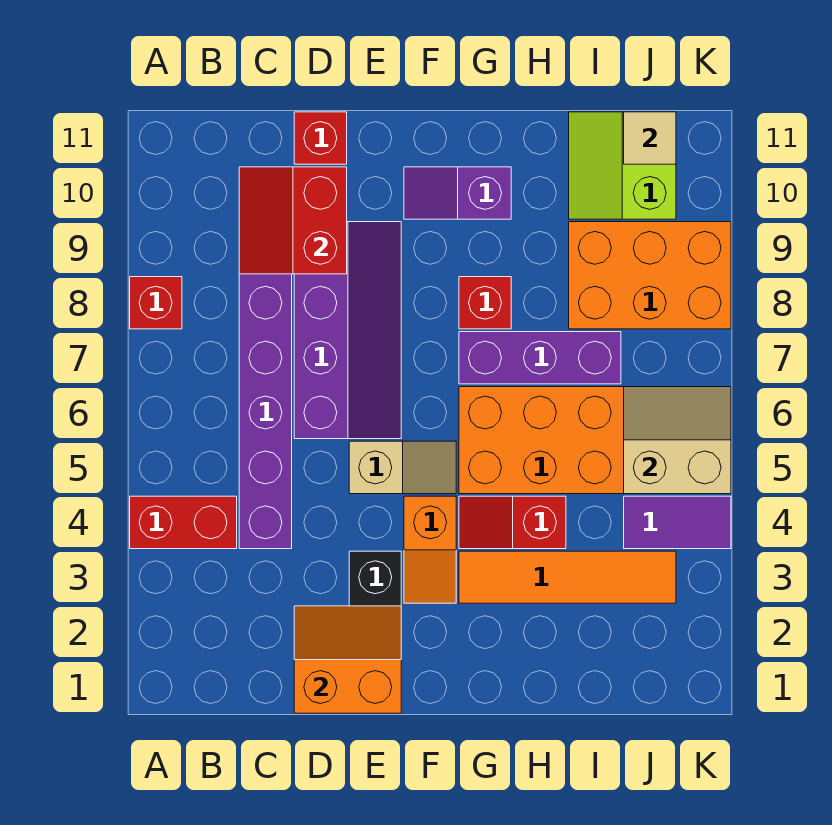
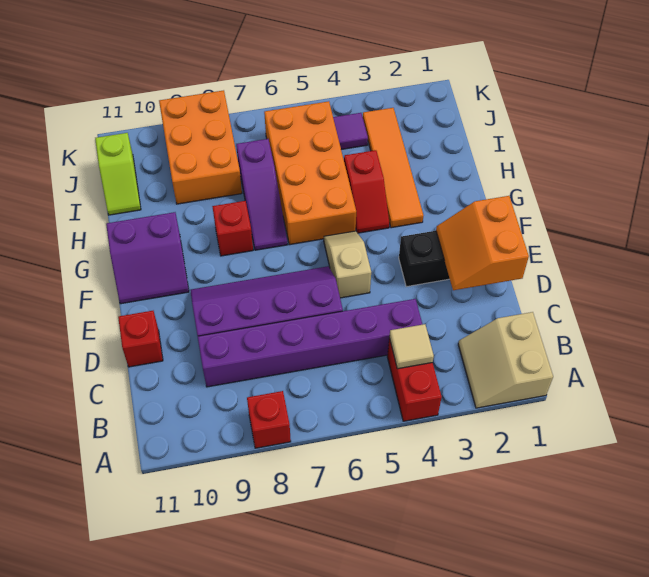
red 2x2 slope [239,167,347,274] -> none
orange 1x2 slope [404,496,456,603] -> none
purple 1x2 slope [404,167,511,219] -> purple 2x2 slope [106,212,189,304]
purple 1x3 brick [459,332,621,384] -> purple 1x3 slope [236,139,288,250]
lime 2x2 slope [569,112,676,219] -> lime 1x2 slope [95,133,141,215]
purple 1x2 tile [624,496,731,549] -> purple 1x1 tile [333,113,368,149]
tan 2x2 slope [624,387,731,494] -> tan 2x2 slope moved to [458,312,553,408]
tan 1x1 tile [624,112,676,164] -> tan 1x1 tile moved to [389,324,434,369]

